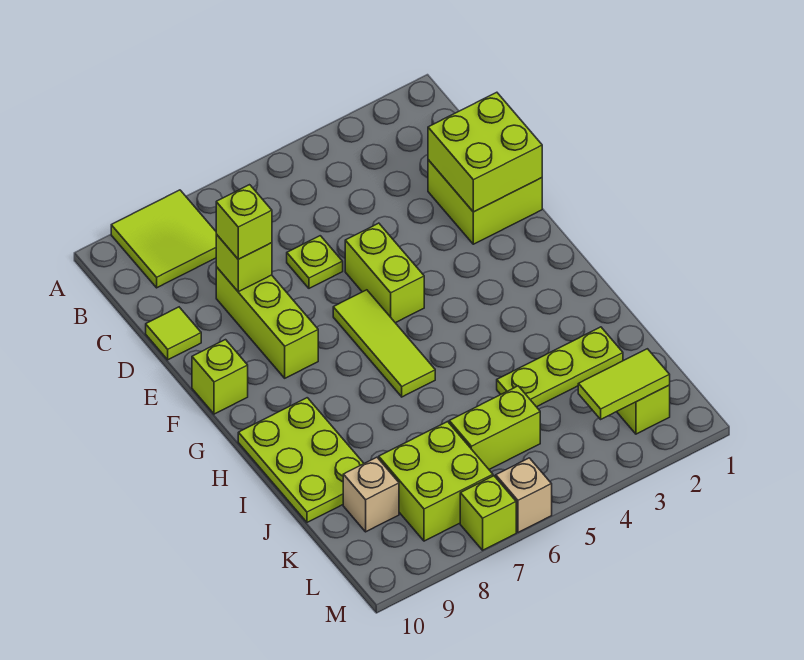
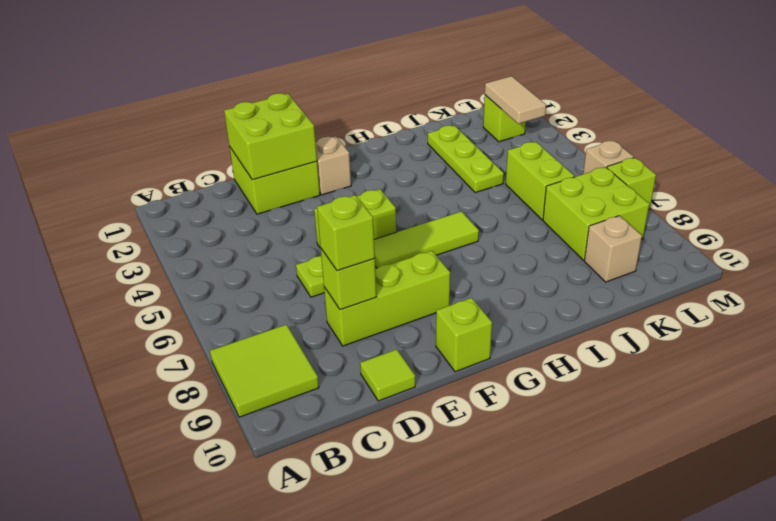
none -> tan 1x1 brick [316,137,351,195]
lime 2x3 plate [238,398,364,522] -> none
lime 1x2 tile [578,349,670,419] -> tan 1x2 tile [485,76,546,124]

